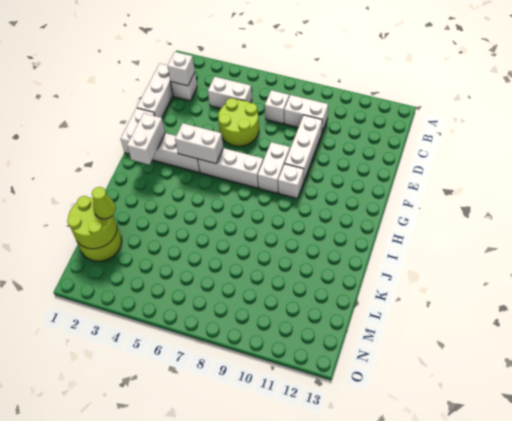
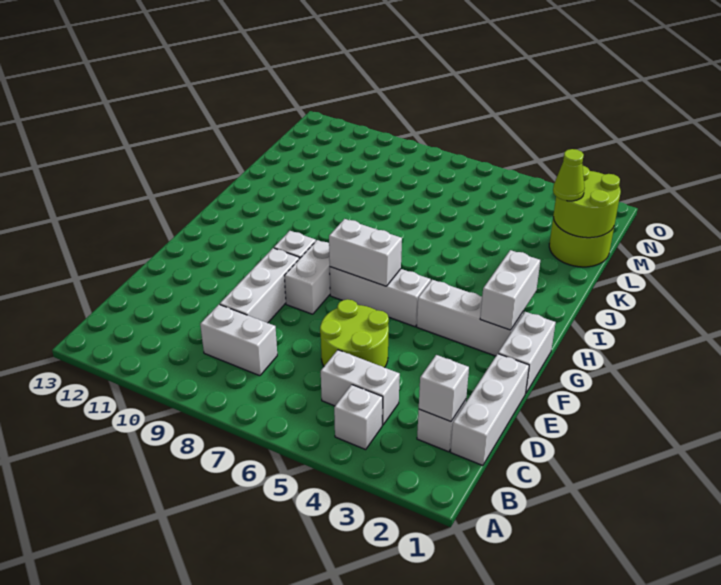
white 1x1 brick [265,90,289,124] -> white 1x1 brick moved to [334,385,383,450]
white 1x2 brick [175,123,223,164] -> white 1x2 brick moved to [329,219,402,286]

